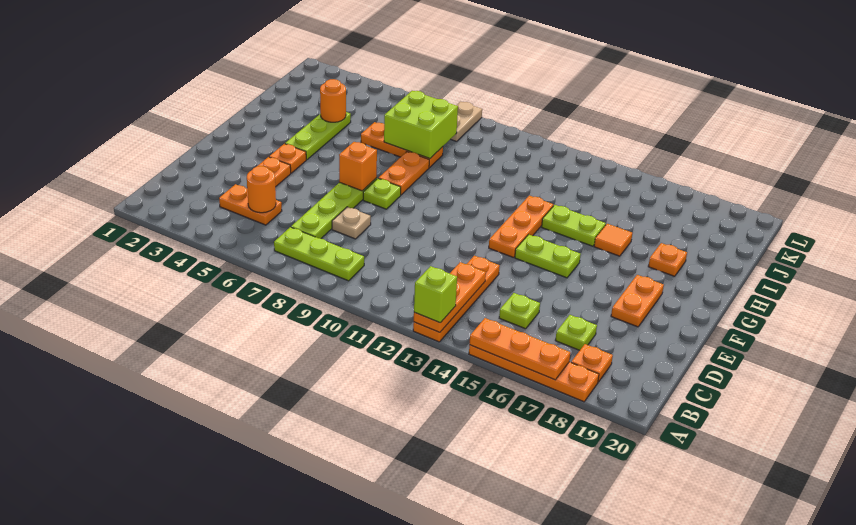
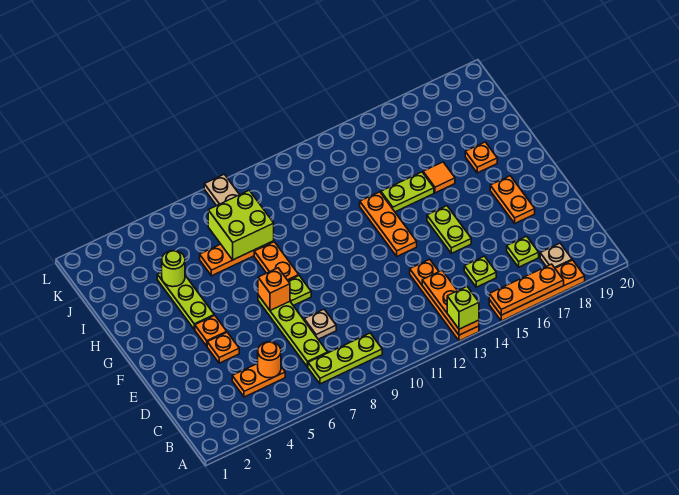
orange 1x1 plate [571,344,613,382] -> tan 1x1 plate [540,243,572,268]
lime 1x2 plate [515,235,581,278] -> lime 1x2 plate turned to [427,206,471,253]
orange 1x1 round brick [320,79,346,122] -> lime 1x1 round brick [162,251,185,287]

